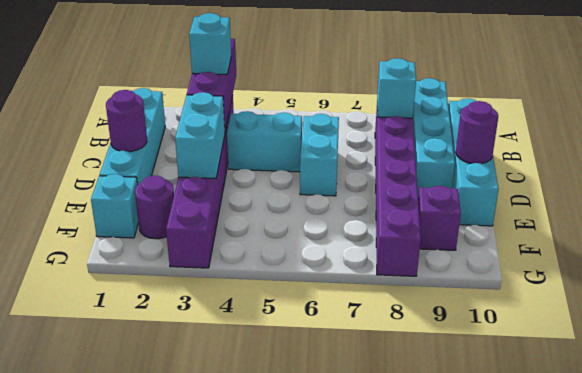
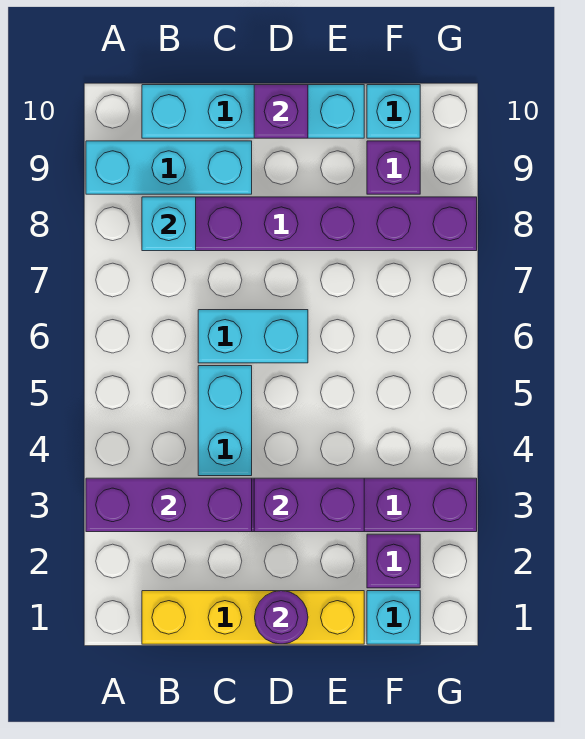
cyan 1x4 brick [413,78,455,195] -> cyan 1x3 brick [86,141,252,194]
cyan 1x4 brick [100,88,165,184] -> yellow 1x4 brick [142,591,364,644]
cyan 1x1 brick [189,13,231,74] -> cyan 1x1 brick moved to [367,85,420,138]
cyan 1x2 brick [175,92,225,179] -> purple 1x2 brick [254,478,364,532]
purple 1x1 round brick [456,101,498,164] -> purple 1x1 brick [254,85,308,138]
purple 1x1 round brick [135,175,174,239] -> purple 1x1 brick [367,534,420,588]

